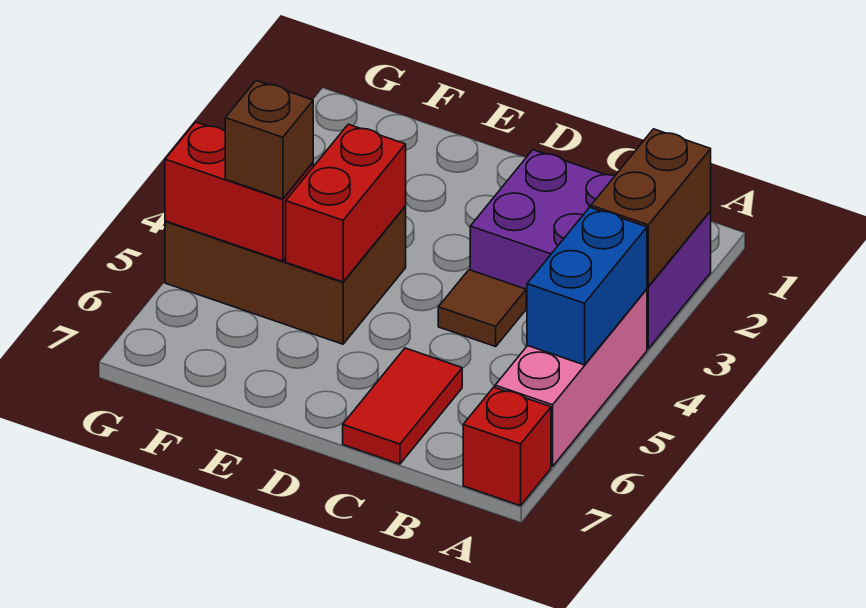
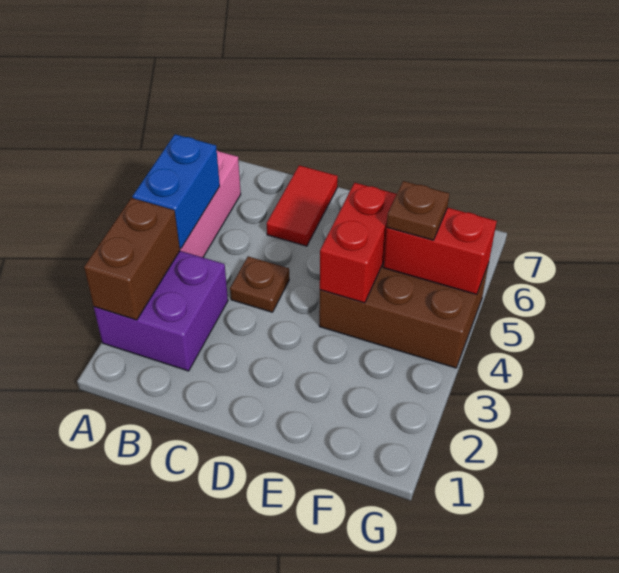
purple 2x3 brick [470,150,711,349] -> purple 2x2 brick [94,251,228,371]
red 1x1 brick [463,387,551,506] -> none
brown 1x1 tile [438,270,526,347] -> brown 1x1 plate [230,256,289,312]
brown 1x1 brick [225,81,313,199] -> brown 1x1 plate [387,181,449,240]

